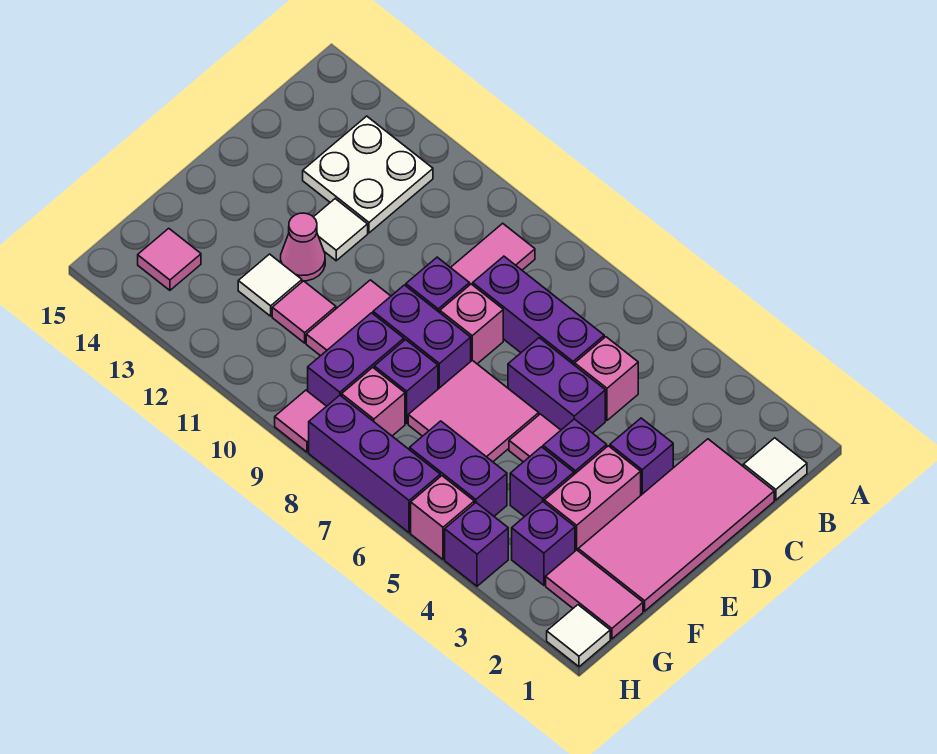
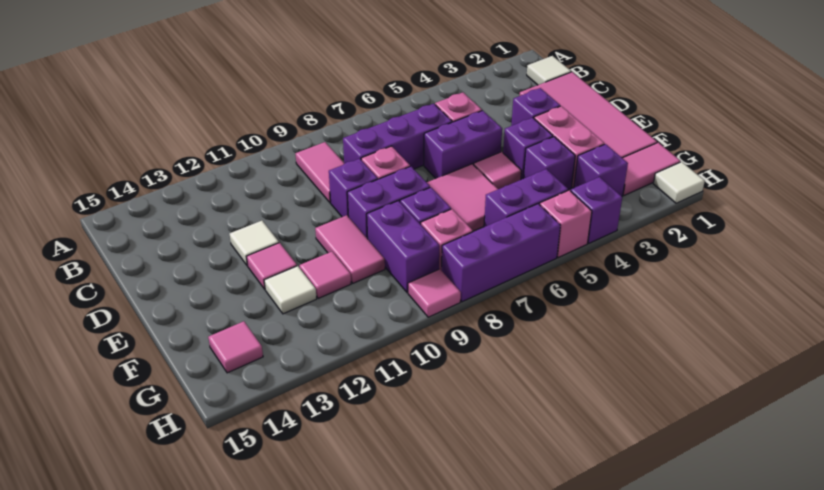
white 2x2 plate [303,116,433,233] -> none
pink 1x1 cone [281,213,325,281] -> pink 1x1 tile [247,243,297,289]

